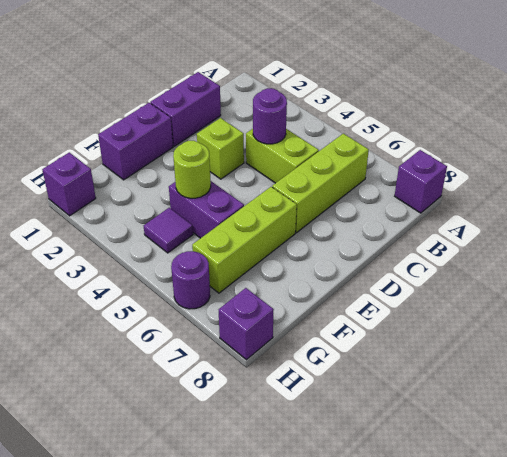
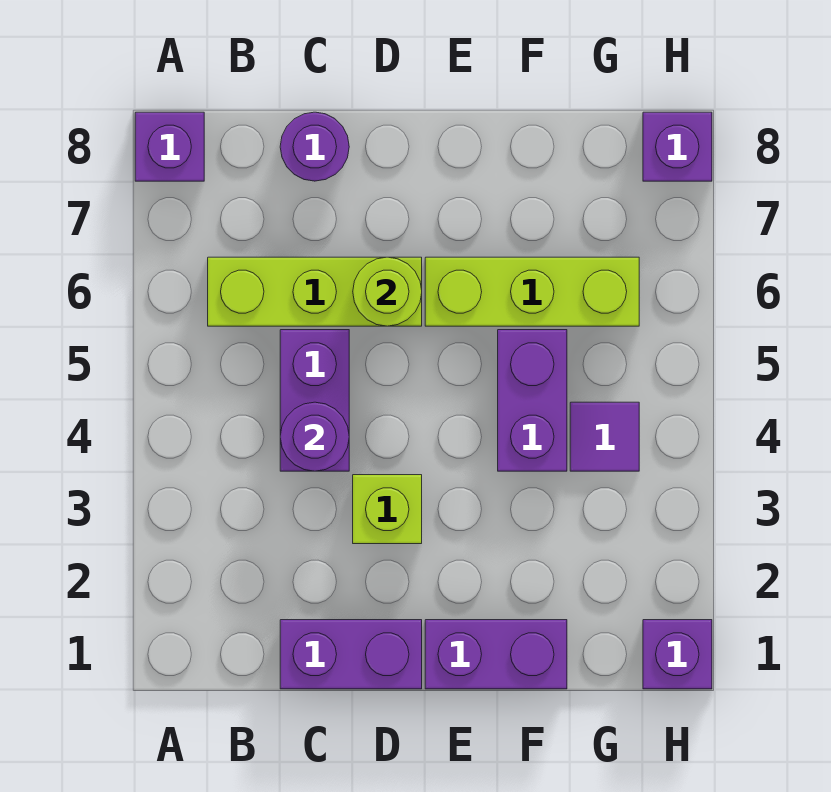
lime 1x2 brick [246,129,319,183] -> purple 1x2 brick [280,330,349,471]
lime 1x1 round brick [173,141,211,198] -> lime 1x1 round brick moved to [353,257,422,326]
purple 1x1 round brick [171,251,210,309] -> purple 1x1 round brick moved to [280,112,349,181]

